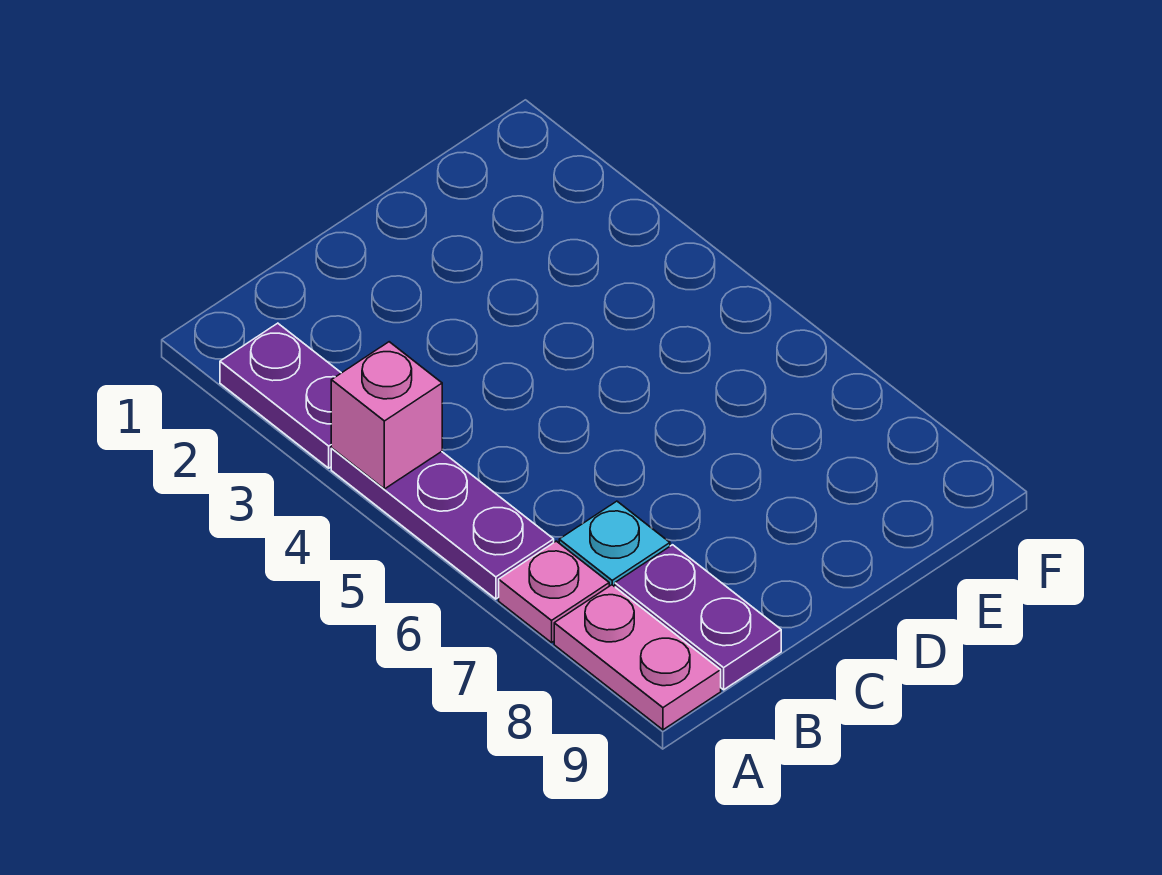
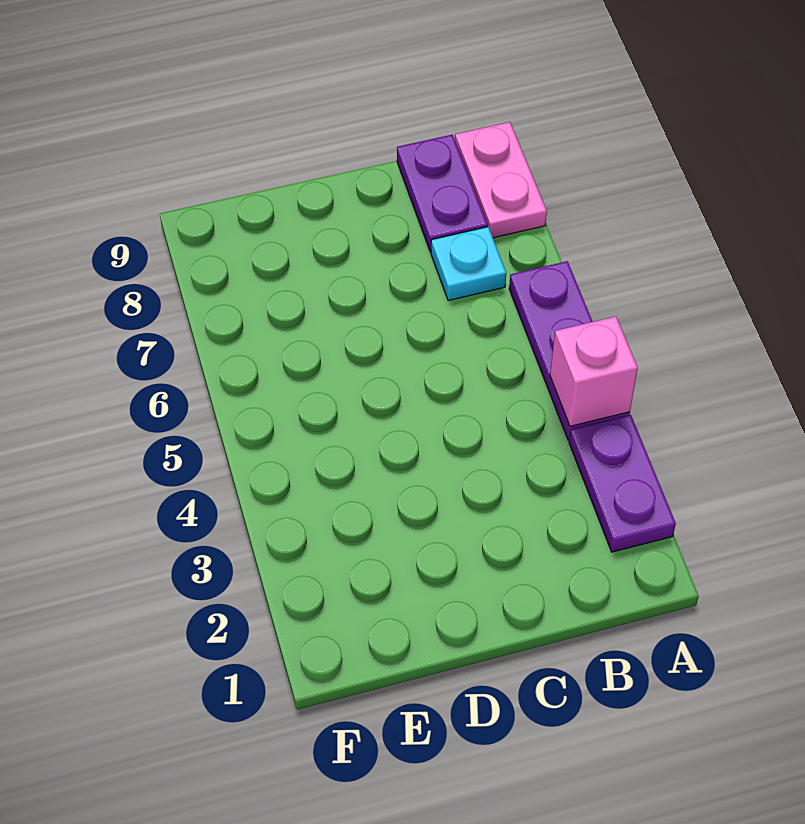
pink 1x1 plate [499,541,609,643] -> none

